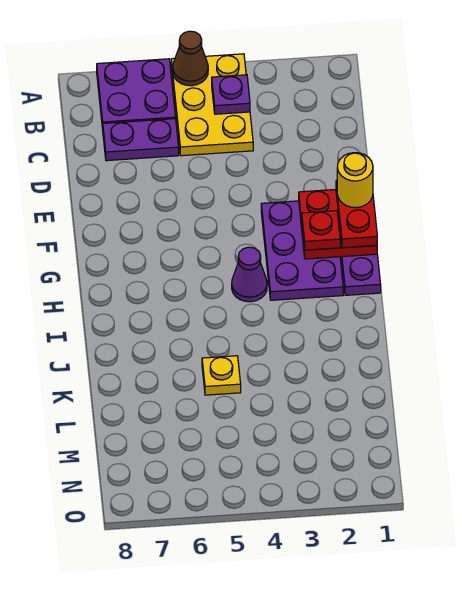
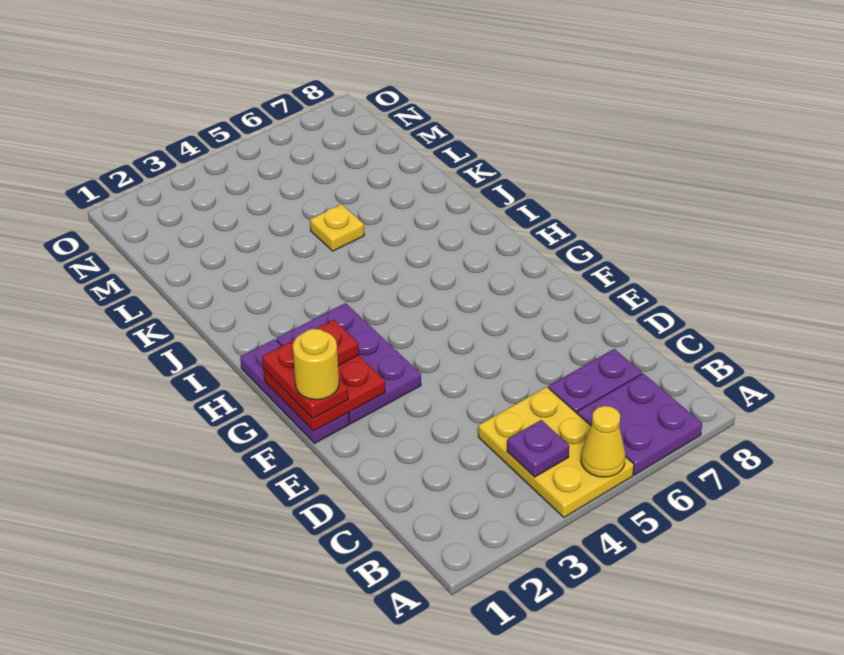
brown 1x1 cone [173,31,208,86] -> yellow 1x1 cone [581,406,625,477]
purple 1x1 cone [232,247,267,302] -> none

